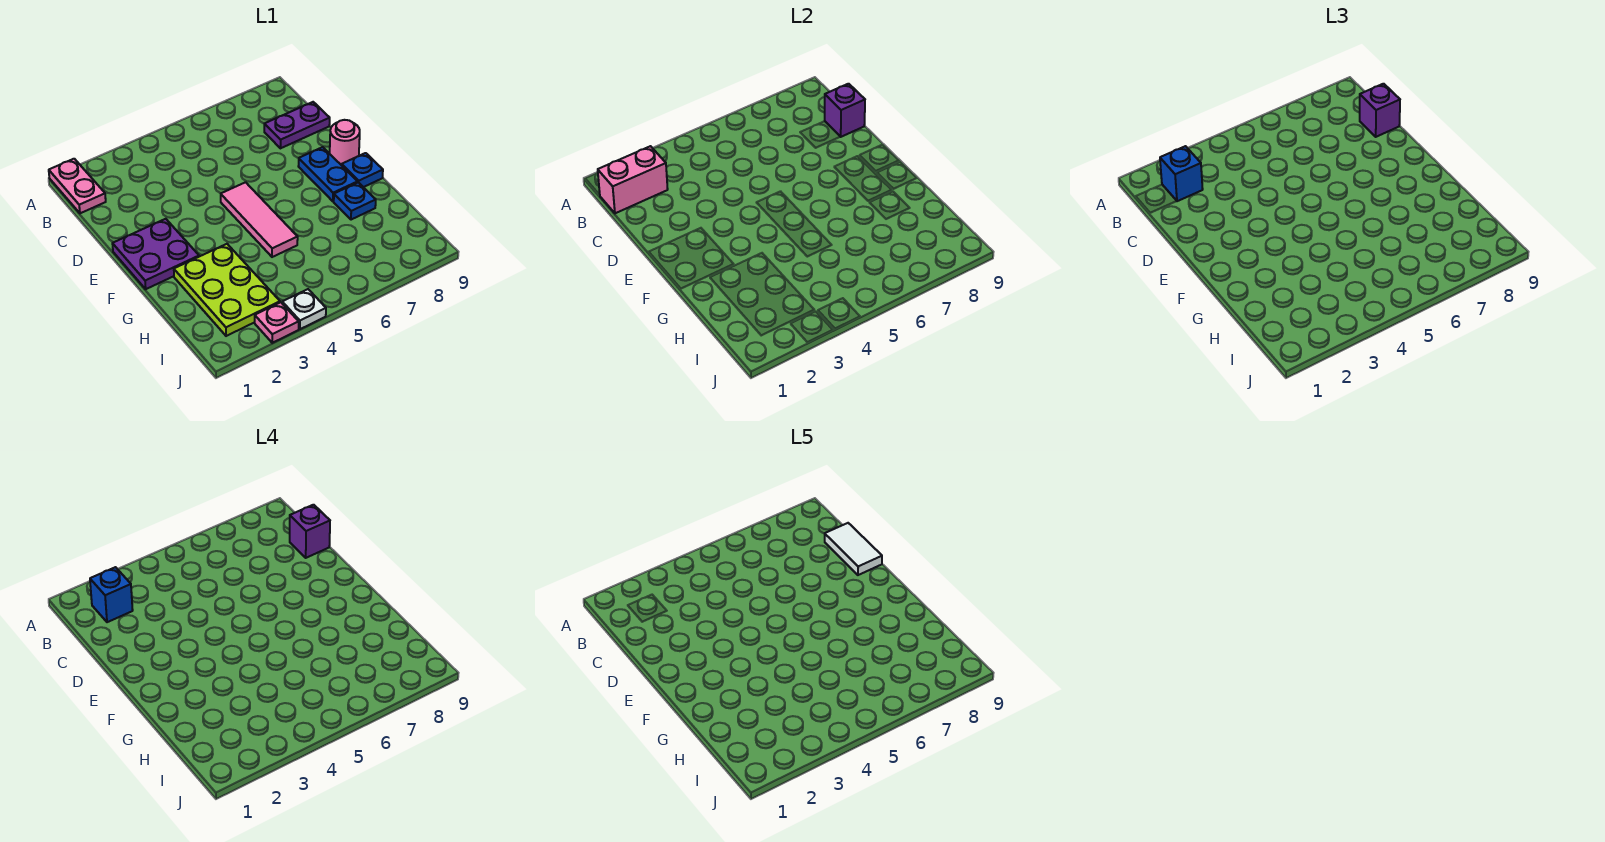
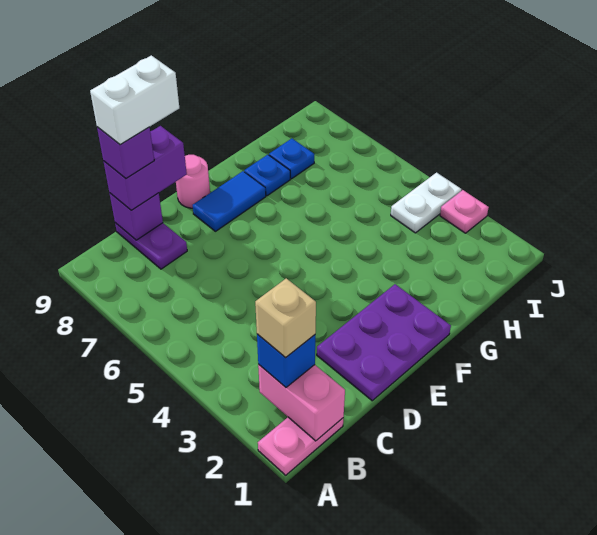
blue 1x1 brick [90,567,133,622] -> tan 1x1 brick [255,278,316,358]
purple 1x1 brick [1360,84,1400,137] -> purple 1x2 brick [103,126,187,210]
white 1x2 tile [825,523,882,575] -> white 1x2 brick [90,55,179,145]
purple 2x2 plate [112,219,199,289] -> purple 2x3 plate [317,284,451,401]
pink 1x3 tile [221,182,298,257] -> none
blue 1x2 plate [298,147,358,201] -> blue 1x2 tile [193,171,266,231]
blue 1x1 plate [342,153,383,187] -> blue 1x1 plate moved to [269,139,314,179]
lime 2x3 plate [174,244,280,336] -> none
white 1x1 plate [282,289,326,329] -> white 1x2 plate [391,173,461,233]

